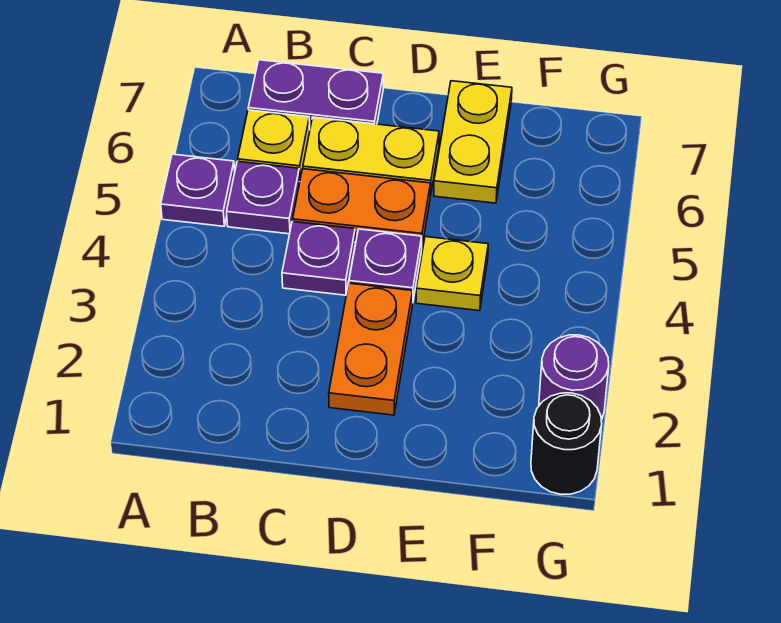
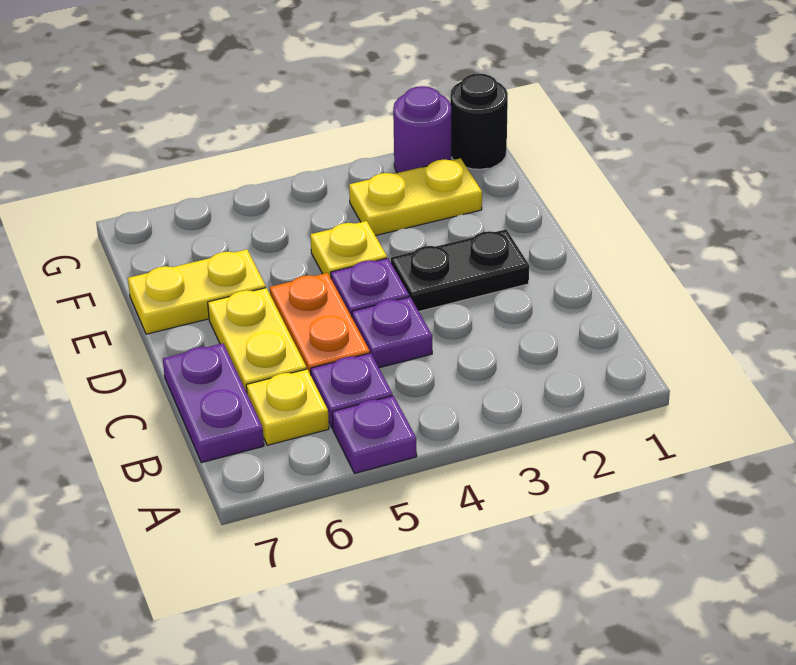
orange 1x2 plate [329,283,413,415] -> black 1x2 plate [391,229,529,311]
none -> yellow 1x2 plate [349,158,482,236]

